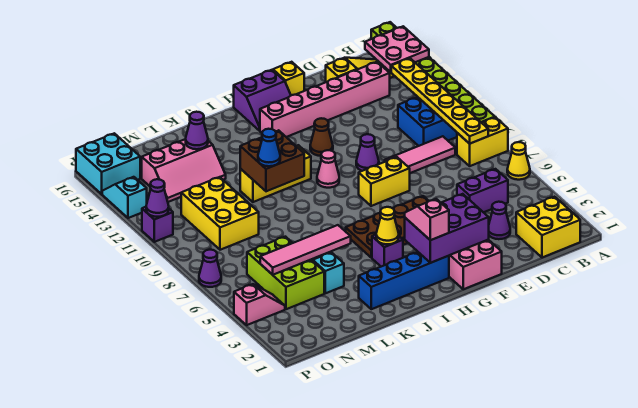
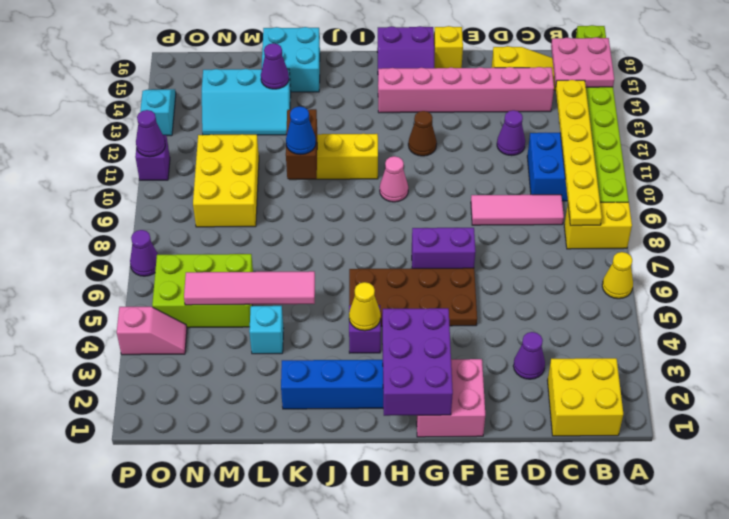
purple 1x2 brick [457,169,508,212] -> purple 1x2 brick moved to [412,228,475,268]
purple 2x3 brick [405,194,489,263] -> purple 2x3 brick turned to [382,308,453,416]
yellow 1x2 brick [359,157,410,206] -> none
purple 1x1 cone [356,134,379,171] -> purple 1x1 cone moved to [497,110,525,156]
pink 1x2 slope [405,199,449,240] -> none
brown 2x2 brick [240,130,304,191] -> brown 1x2 brick [286,109,317,179]
pink 2x3 slope [142,139,226,202] -> cyan 2x3 slope [202,69,291,135]
lime 2x3 brick [247,237,324,309] -> lime 2x3 brick turned to [152,254,253,328]
cyan 2x2 brick [76,133,140,194] -> cyan 2x2 brick moved to [262,27,320,92]

